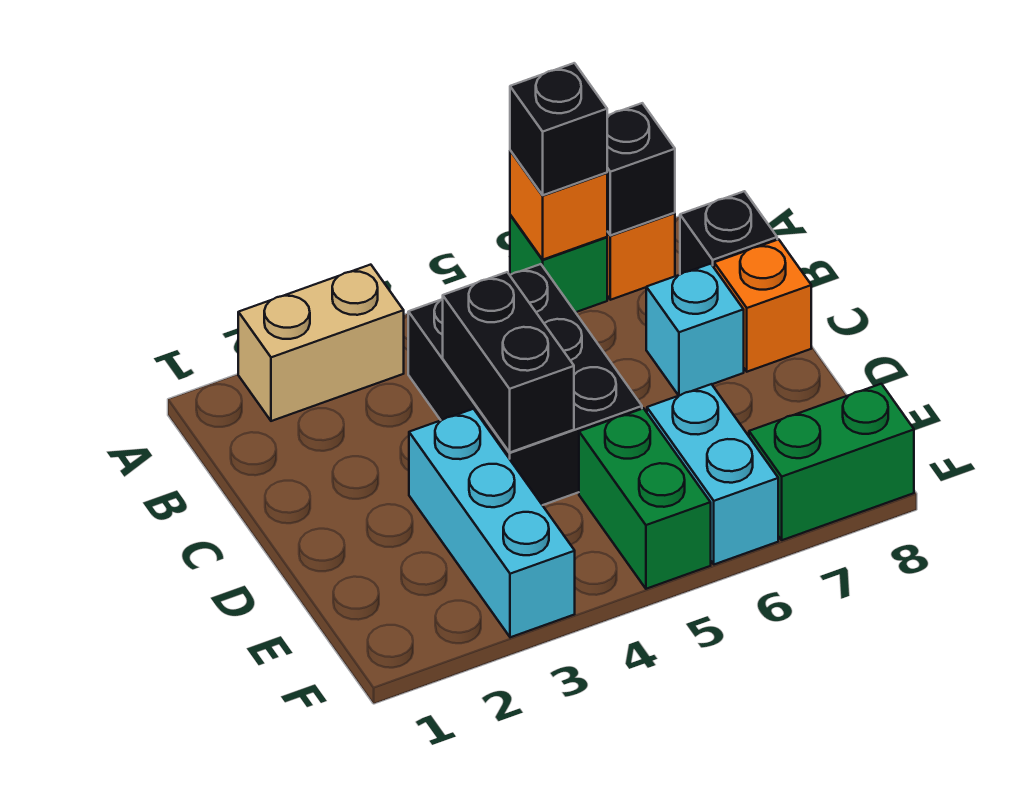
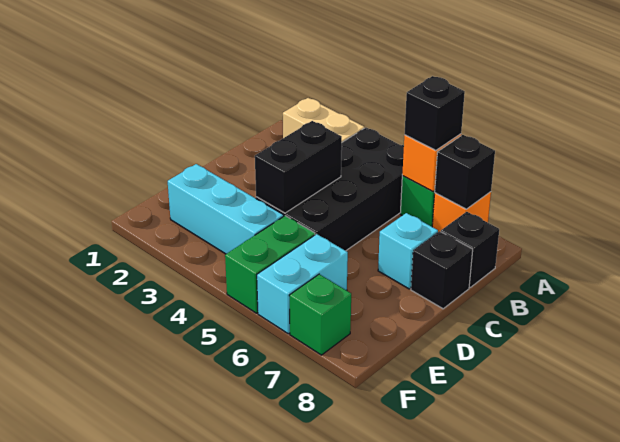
black 2x3 brick [408,264,642,505] -> black 2x4 brick [256,128,404,251]
orange 1x1 brick [714,239,811,372] -> black 1x1 brick [411,231,473,309]
cyan 1x3 brick [409,409,575,637] -> cyan 1x3 brick turned to [168,164,284,254]
green 1x2 brick [749,384,914,540] -> green 1x1 brick [289,274,351,355]

